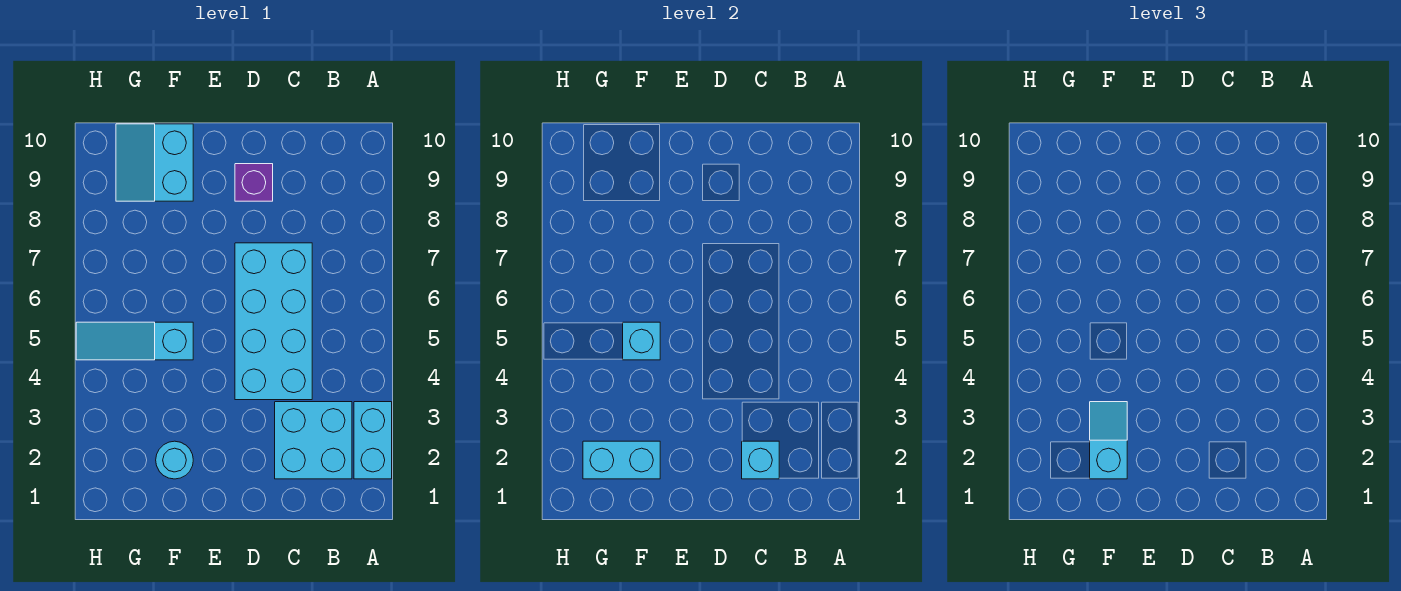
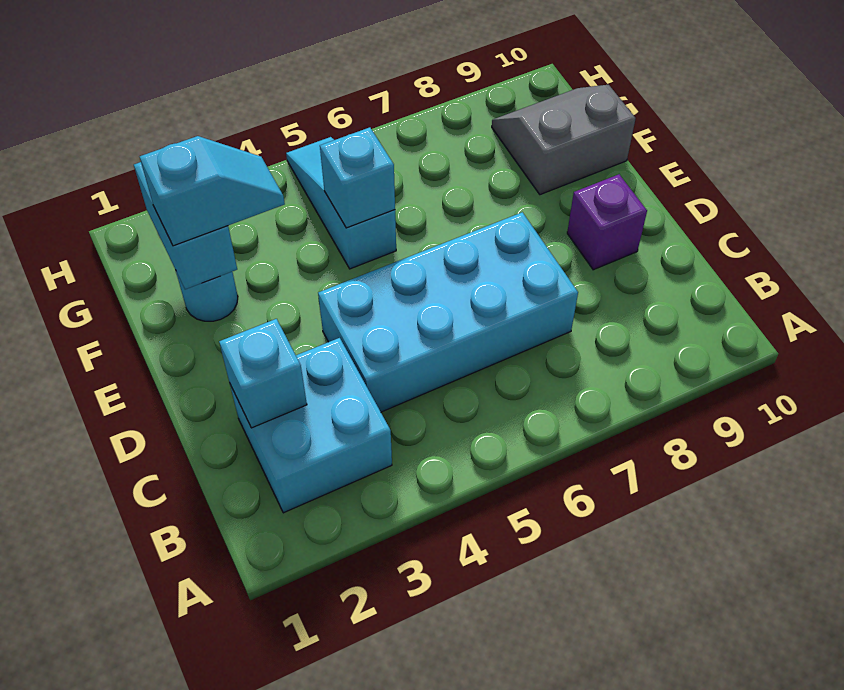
cyan 1x2 brick [354,402,392,479] -> none
cyan 2x2 slope [116,124,193,201] -> grey 2x2 slope [492,85,636,195]

